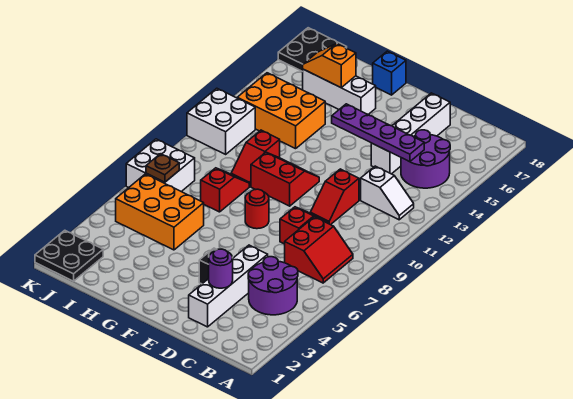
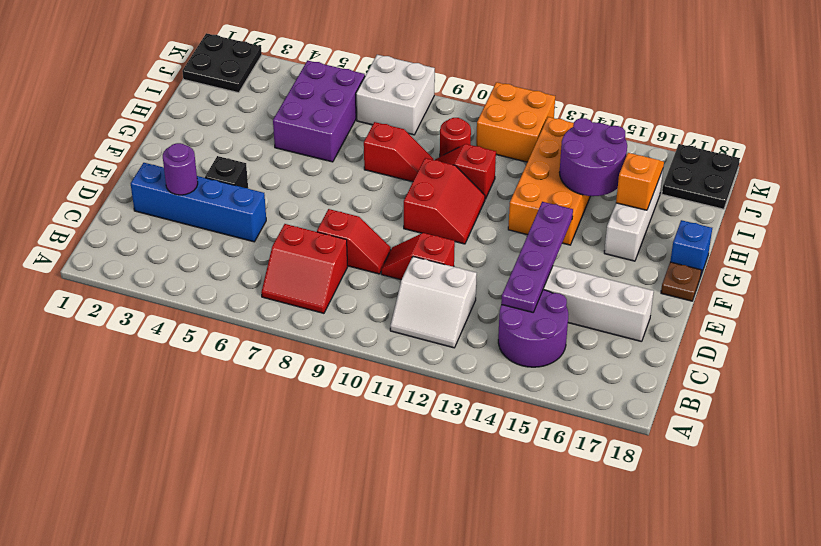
purple 2x2 round brick [248,257,298,315] -> purple 2x2 round brick moved to [559,118,627,196]
white 1x2 slope [361,166,414,220] -> white 2x2 slope [390,257,477,348]
white 1x4 brick [189,245,268,327] -> blue 1x4 brick [131,163,266,242]
red 1x1 round brick [245,189,269,229] -> red 1x1 round brick moved to [440,118,471,157]
orange 2x3 brick [116,174,204,250] -> purple 2x3 brick [273,61,365,162]
orange 2x3 brick [237,73,325,149] -> orange 2x4 brick [508,117,590,245]
brown 1x1 plate [146,154,179,182] -> brown 1x1 plate moved to [661,262,701,301]
white 2x2 brick [187,88,255,154] -> orange 2x2 brick [476,82,555,162]

